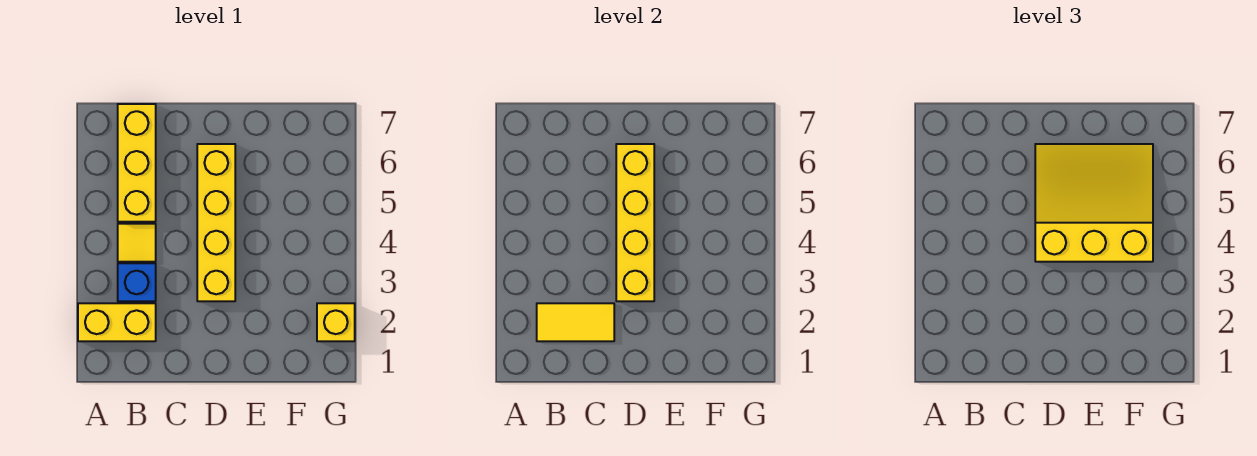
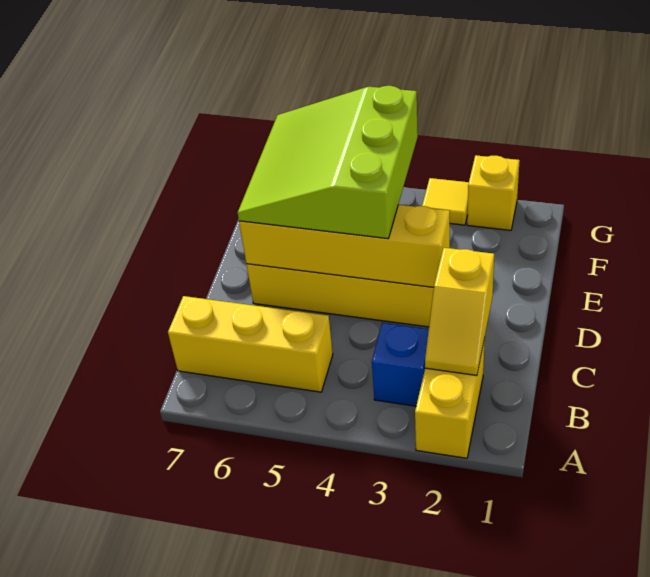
yellow 1x2 tile [537,303,614,341] -> yellow 1x2 slope [425,248,494,375]
yellow 1x1 tile [118,224,156,262] -> yellow 1x1 tile moved to [422,178,469,225]
yellow 3x3 slope [1035,144,1153,262] -> lime 3x3 slope [238,86,418,239]

